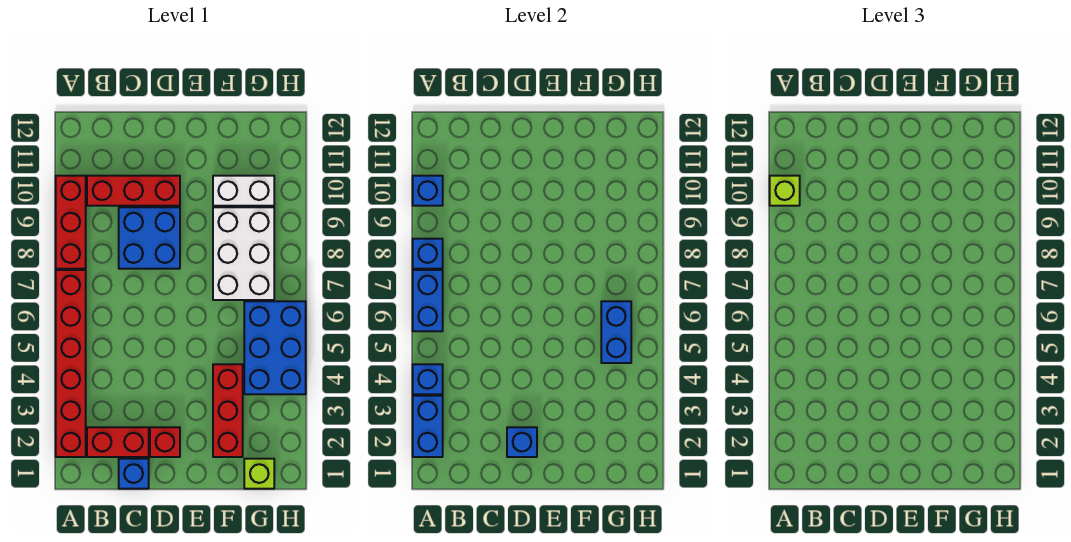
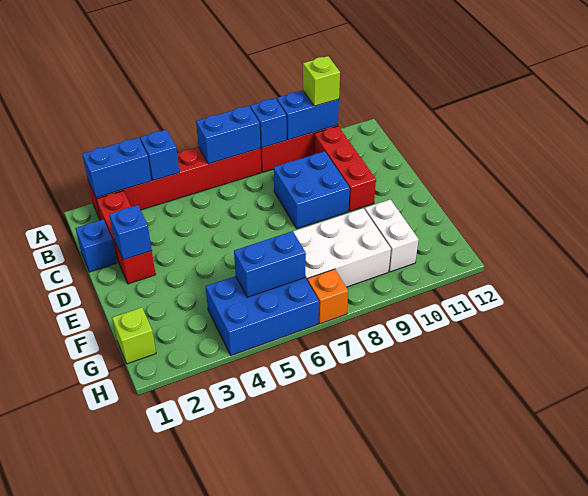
blue 1x1 brick [413,176,443,206] -> blue 1x2 brick [277,90,339,140]
red 1x3 brick [213,364,243,457] -> none
none -> orange 1x1 brick [307,269,348,324]

